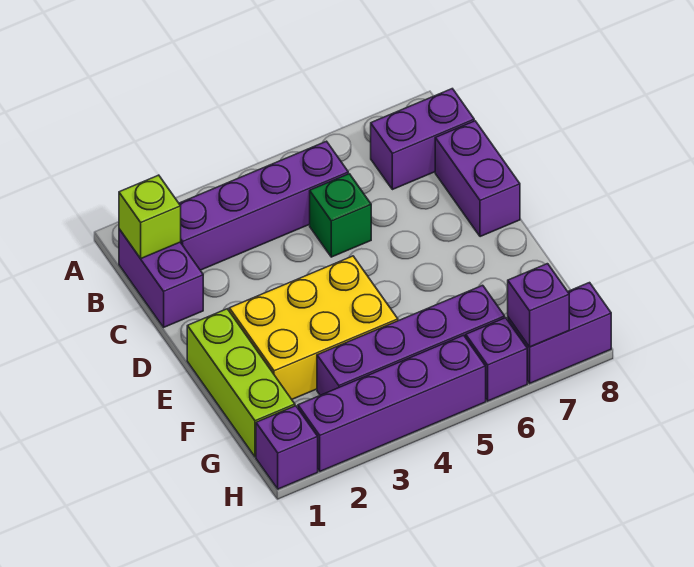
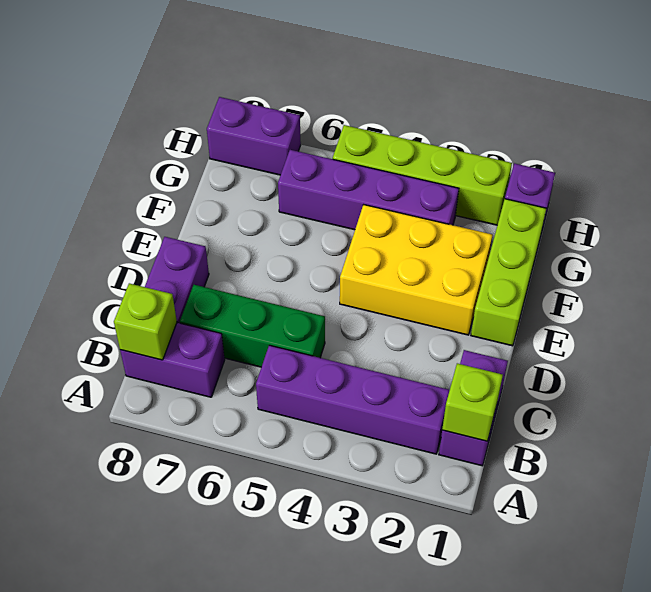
none -> lime 1x1 brick [114,283,177,360]
green 1x1 brick [310,174,371,257] -> green 1x3 brick [180,285,325,367]
purple 1x4 brick [298,335,486,471] -> lime 1x4 brick [333,125,512,225]
purple 1x1 brick [466,318,527,401] -> none
purple 1x1 brick [508,264,569,347] -> none

